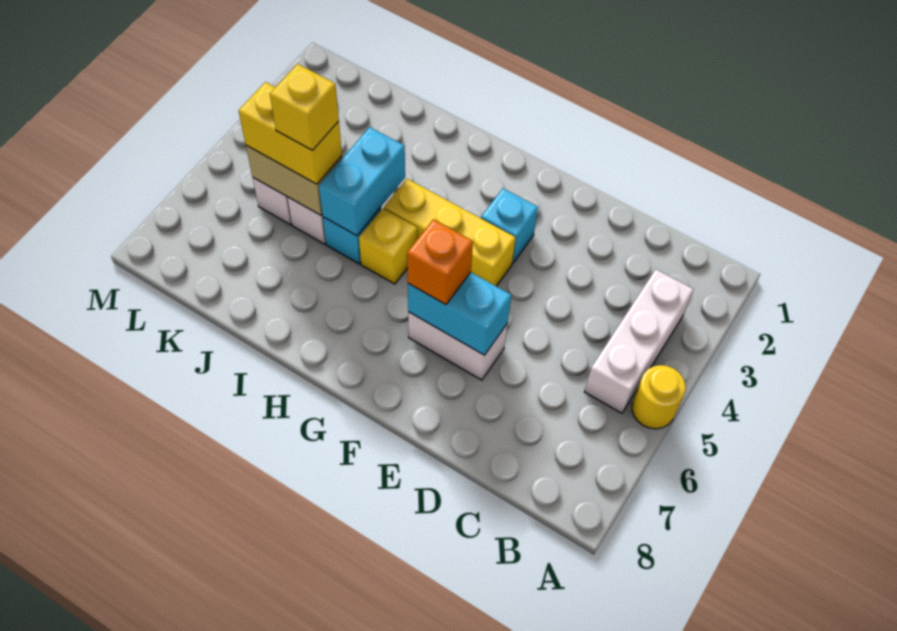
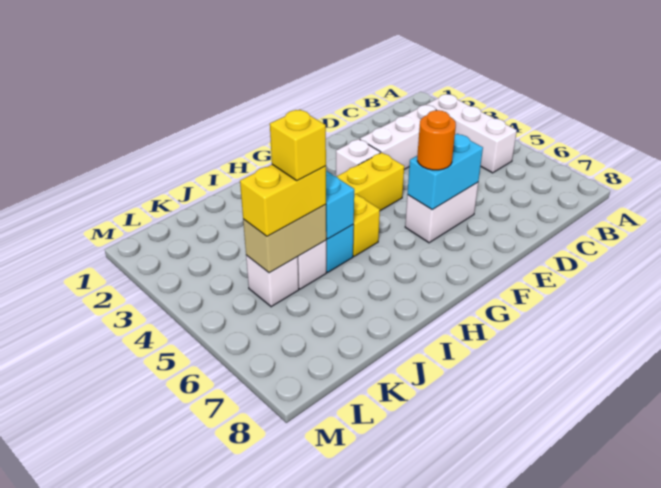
yellow 1x1 round brick [632,365,686,429] -> none
none -> white 1x3 brick [360,105,436,169]
cyan 1x1 brick [481,188,538,263] -> white 1x1 brick [336,139,380,177]
orange 1x1 brick [407,219,473,305] -> orange 1x1 round brick [417,110,456,170]

